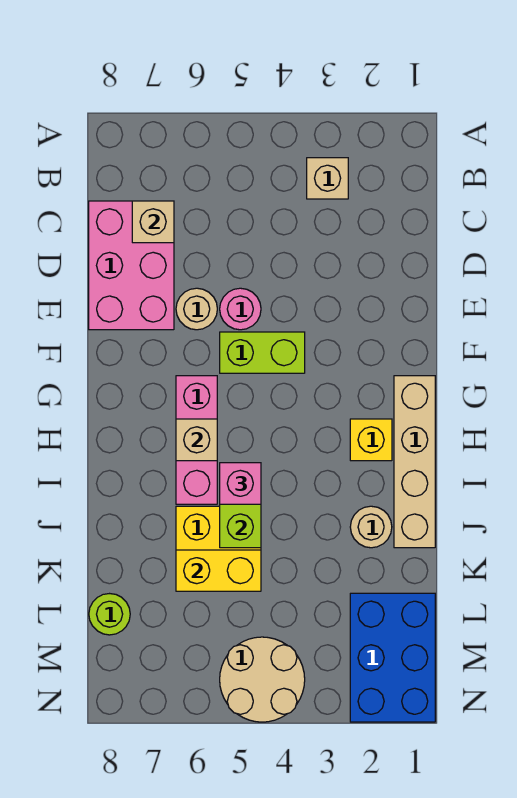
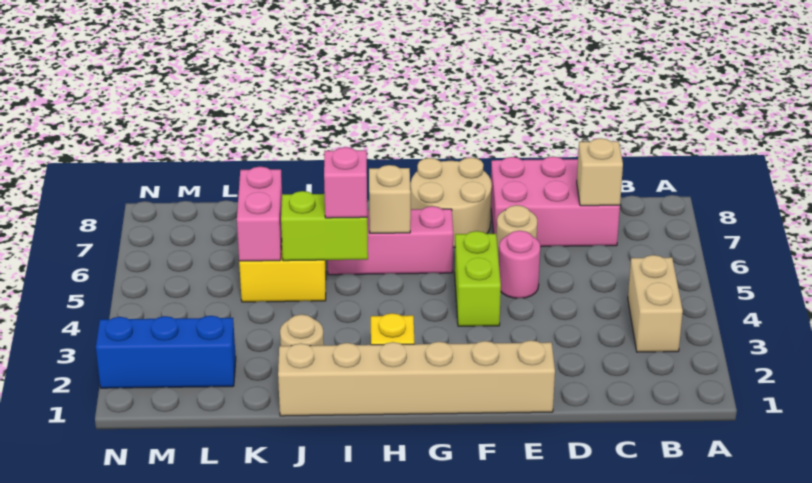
tan 1x1 brick [307,158,348,199] -> tan 1x2 brick [628,255,683,352]
tan 1x4 brick [394,376,435,548] -> tan 1x6 brick [278,340,555,416]
yellow 1x2 brick [176,550,261,591] -> pink 1x2 brick [237,167,282,261]
blue 2x3 brick [350,593,435,722] -> blue 1x3 brick [96,316,236,388]
lime 1x1 round brick [89,594,130,635] -> none
tan 2x2 round brick [220,637,305,722] -> tan 2x2 round brick moved to [411,157,492,248]

